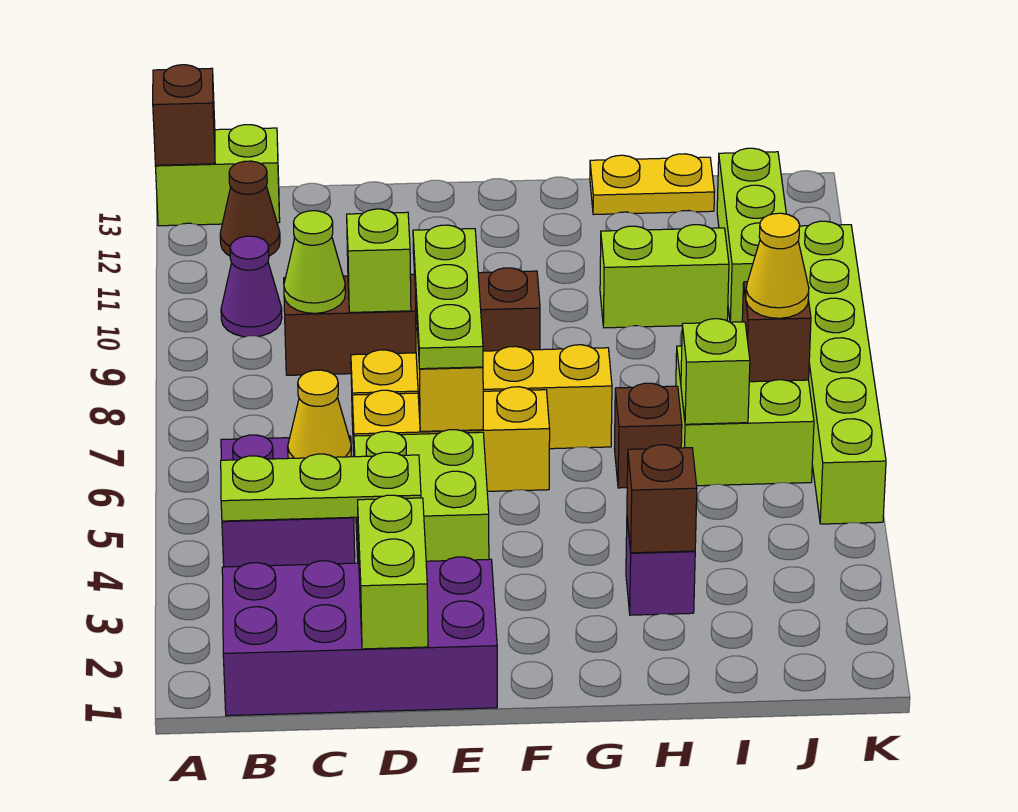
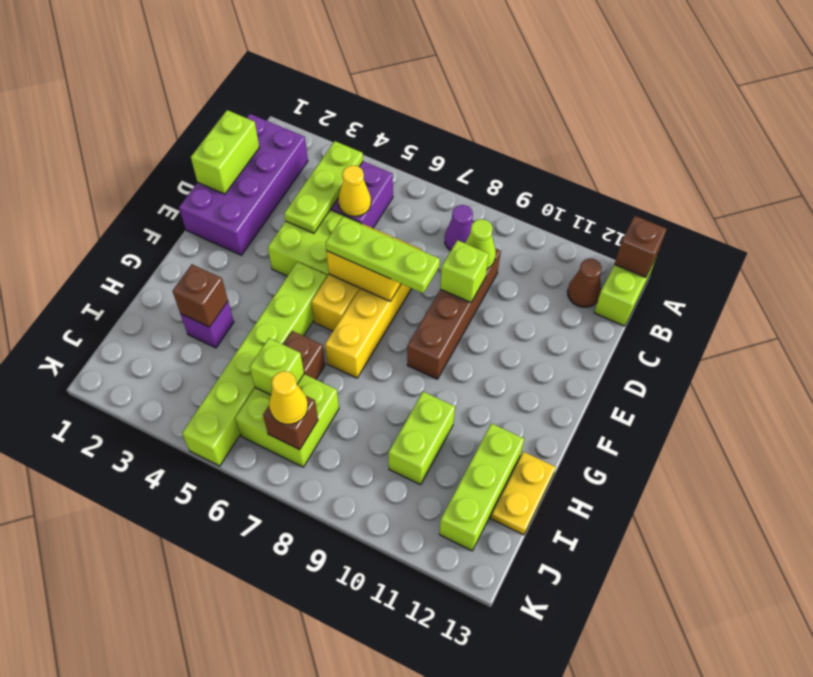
purple 1x1 cone [221,236,282,337] -> purple 1x1 cone moved to [445,205,473,251]
lime 1x2 brick [358,495,428,649] -> lime 1x2 brick turned to [191,110,259,194]
lime 1x3 brick [717,148,786,322] -> lime 1x3 brick turned to [439,423,524,551]
lime 1x6 brick [798,221,886,524] -> lime 1x6 brick turned to [182,262,327,466]

